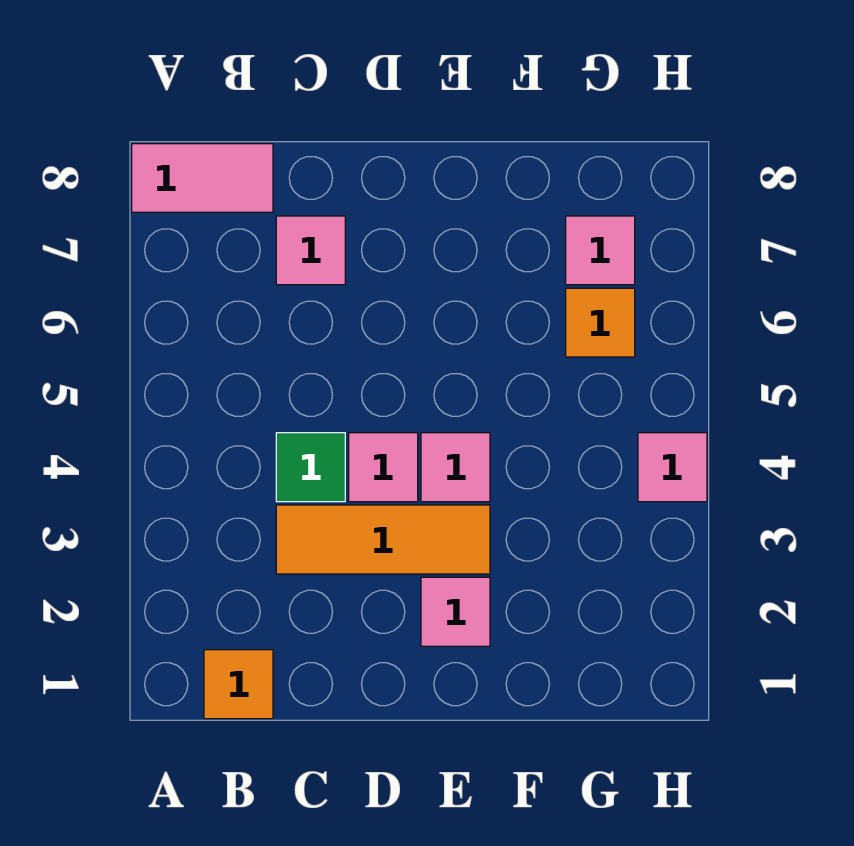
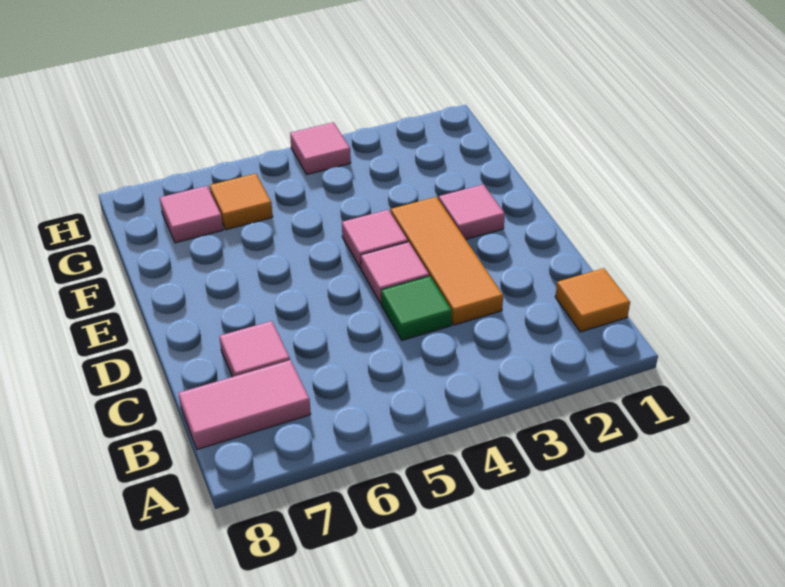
pink 1x2 tile [132,144,273,212] -> pink 1x2 tile turned to [178,360,311,449]

